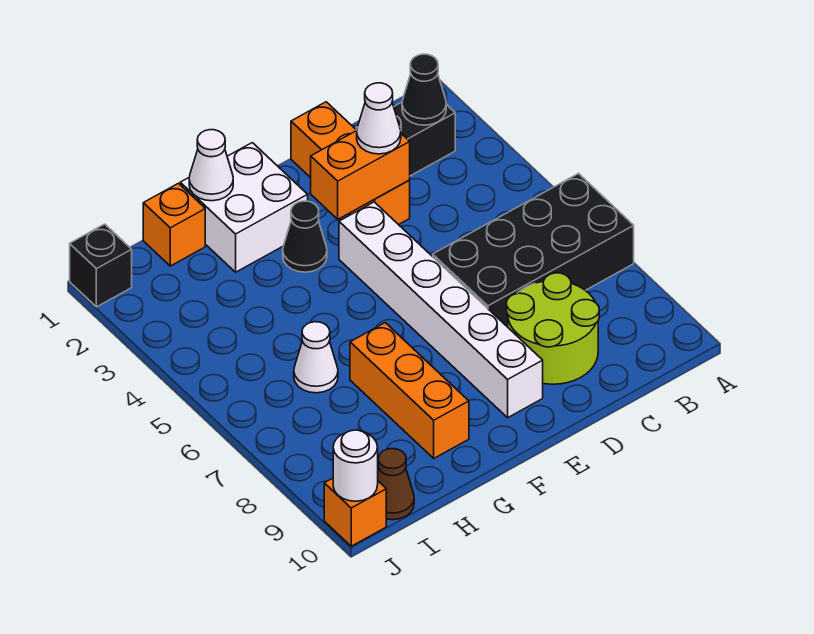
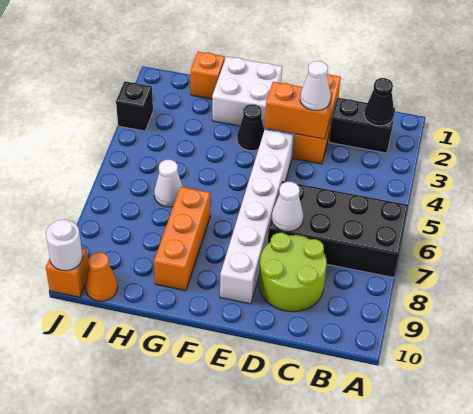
white 1x1 cone [189,130,233,201] -> white 1x1 cone moved to [272,182,303,232]
brown 1x1 cone [378,449,414,520] -> orange 1x1 cone [85,252,118,301]
black 1x1 brick [70,224,132,307] -> black 1x1 brick moved to [116,81,153,131]

